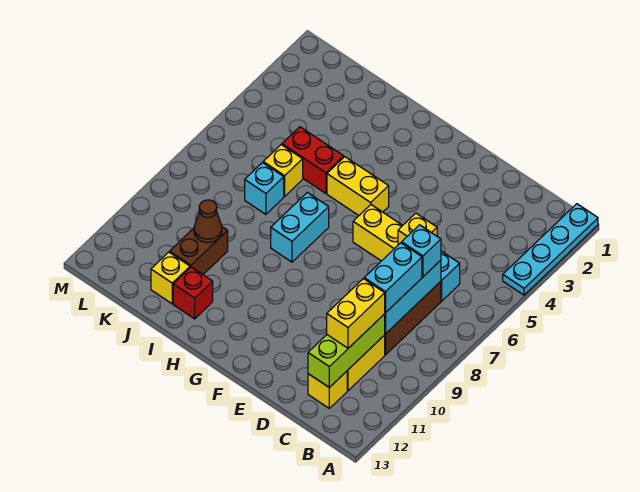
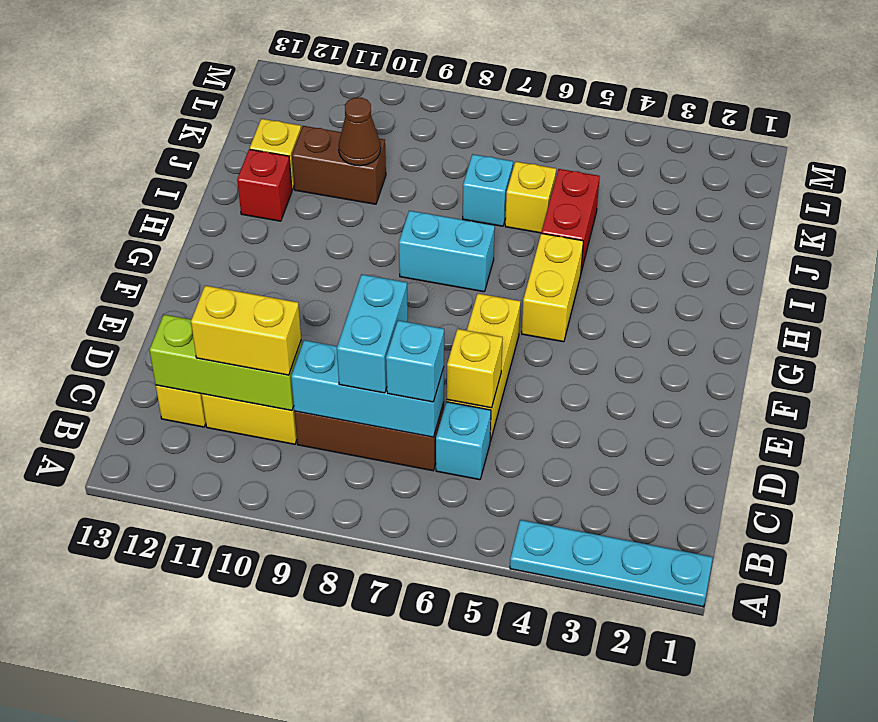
cyan 1x2 brick [364,243,422,313] -> cyan 1x2 brick turned to [337,274,408,393]

